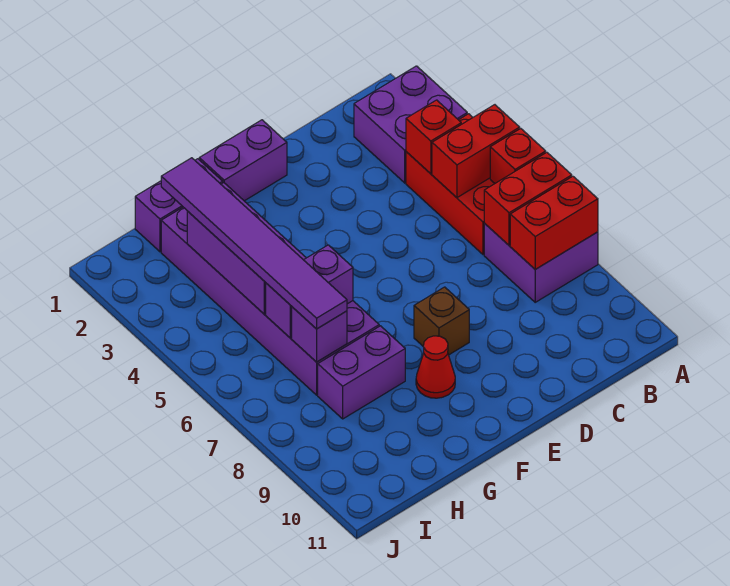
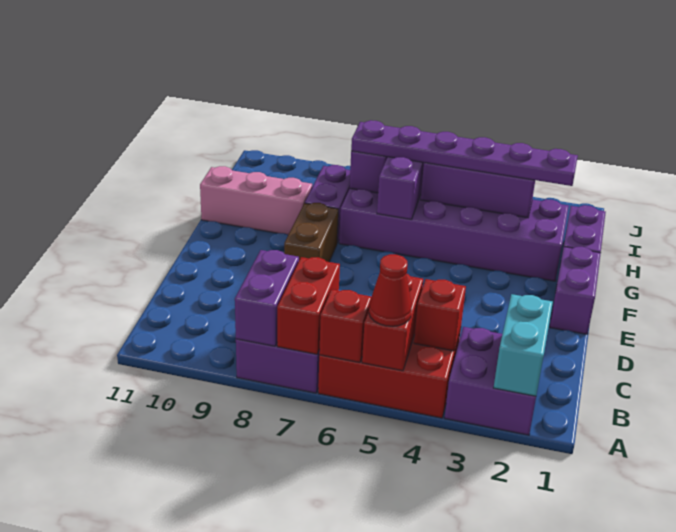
none -> cyan 1x2 brick [494,294,553,396]
red 1x2 brick [510,176,598,269] -> purple 1x2 brick [235,250,299,346]
brown 1x1 brick [414,287,469,355] -> brown 1x2 brick [284,203,338,262]
red 1x1 cone [416,336,455,398] -> red 1x1 cone moved to [369,254,412,326]
none -> pink 1x3 brick [200,166,312,235]
purple 1x6 tile [161,158,347,329] -> purple 1x6 plate [351,120,578,186]

